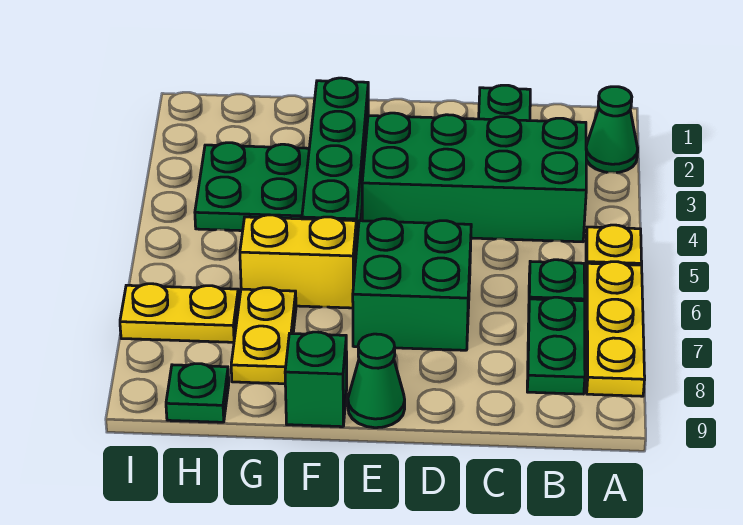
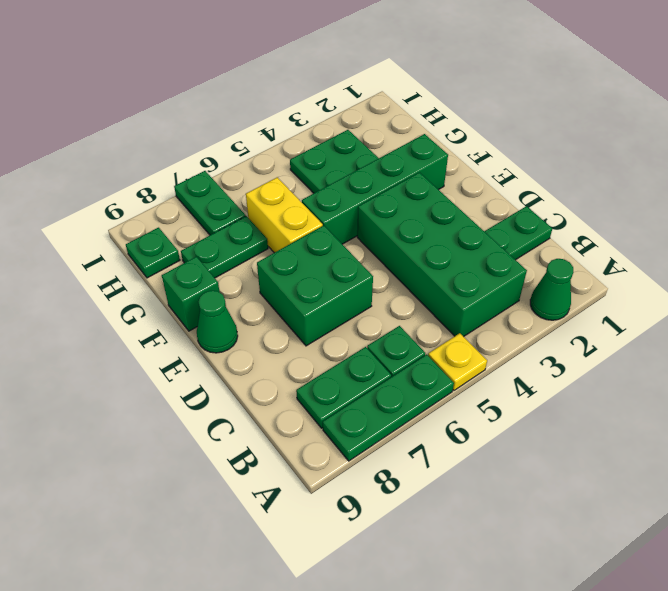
yellow 1x3 plate [586,262,645,396] -> green 1x3 plate [323,355,454,461]
yellow 1x2 plate [231,288,296,384] -> green 1x2 plate [181,216,268,278]
yellow 1x2 plate [120,284,239,342] -> green 1x2 plate [174,171,246,235]

